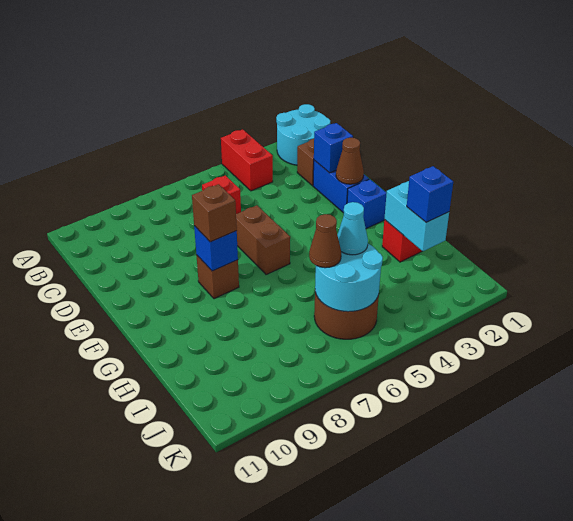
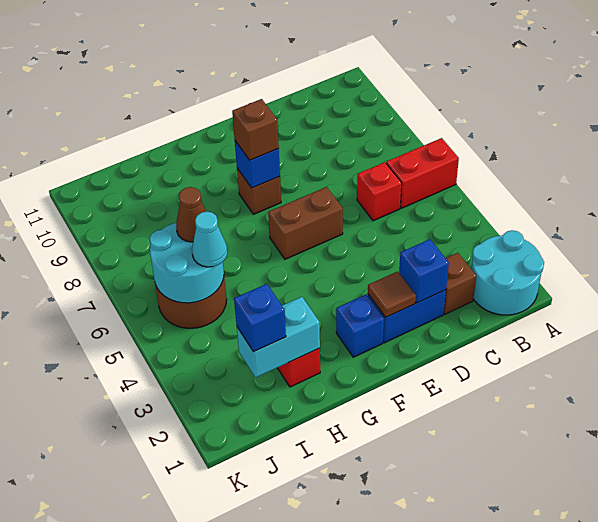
red 1x2 brick [221,129,273,191] -> red 1x2 brick moved to [386,138,459,208]
brown 1x1 cone [336,138,364,184] -> brown 1x1 tile [368,271,416,317]

